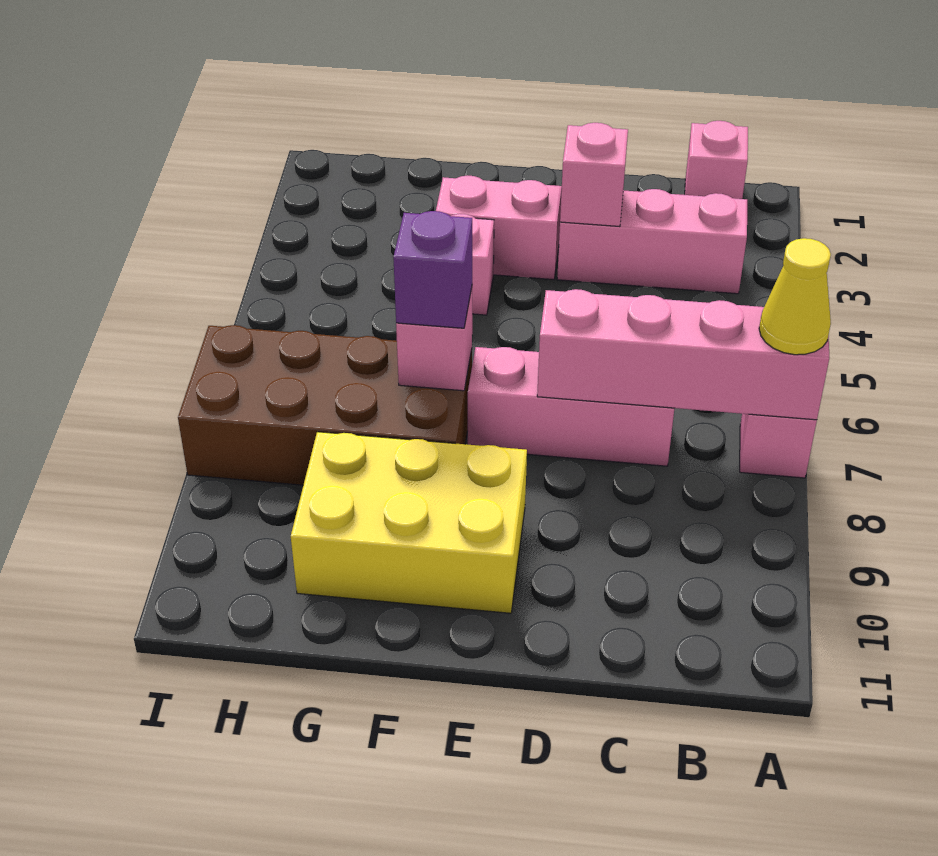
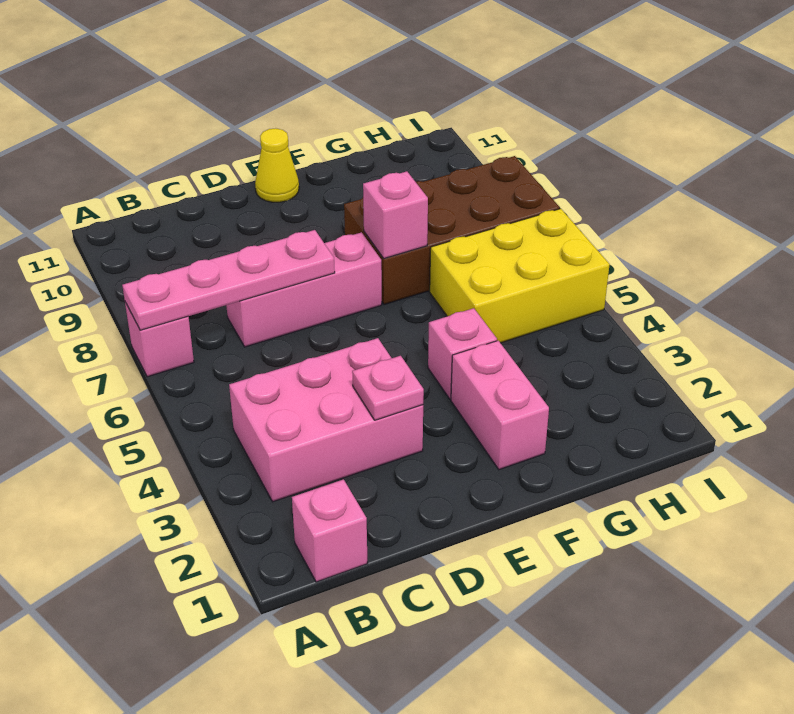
pink 1x4 brick [537,289,829,420] -> pink 1x4 plate [122,230,335,330]
yellow 1x1 cone [759,238,831,355] -> yellow 1x1 cone moved to [255,128,299,202]
pink 1x3 brick [557,189,747,294] -> pink 2x3 brick [229,338,423,502]
pink 1x1 brick [560,123,628,227] -> pink 1x1 plate [352,356,424,420]
pink 1x2 brick [436,176,562,280] -> pink 1x2 brick turned to [451,341,549,470]
yellow 2x3 brick [291,432,527,613] -> yellow 2x3 brick moved to [430,209,610,343]
purple 1x1 brick [393,211,472,328] -> none

